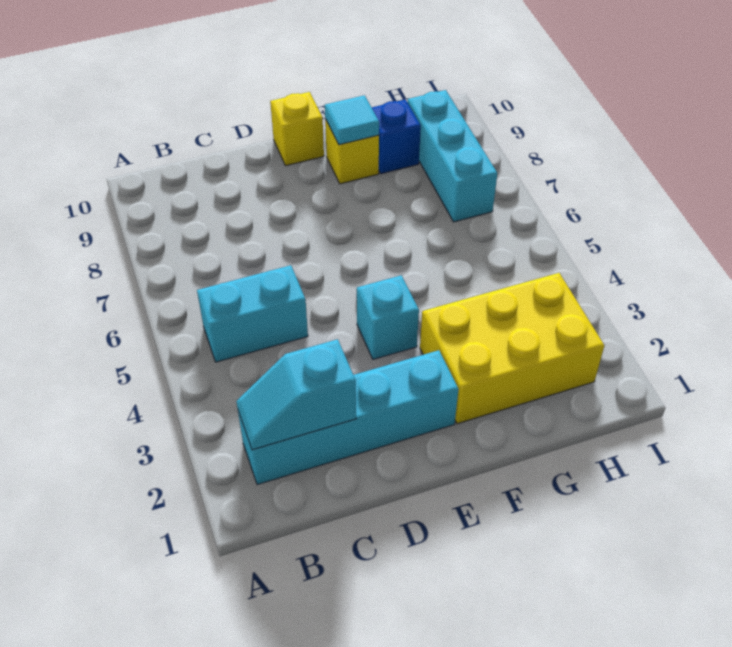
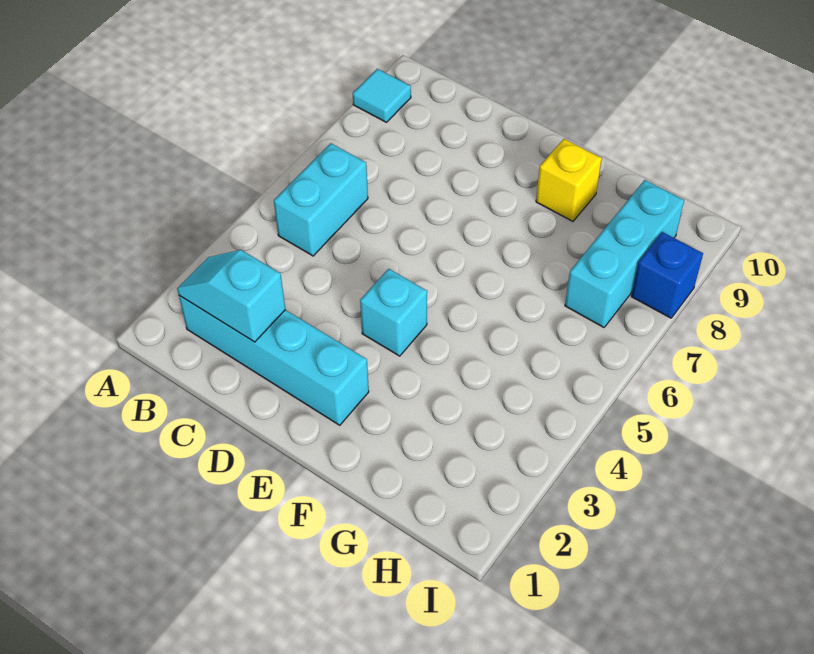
cyan 1x2 brick [197,265,308,362] -> cyan 1x2 brick turned to [274,143,368,256]
yellow 1x1 brick [270,92,324,166] -> none
yellow 2x3 brick [420,273,604,424] -> none
cyan 1x1 tile [325,95,379,145] -> cyan 1x1 tile moved to [353,69,411,122]
blue 1x1 brick [372,100,421,174] -> blue 1x1 brick moved to [631,232,703,318]

